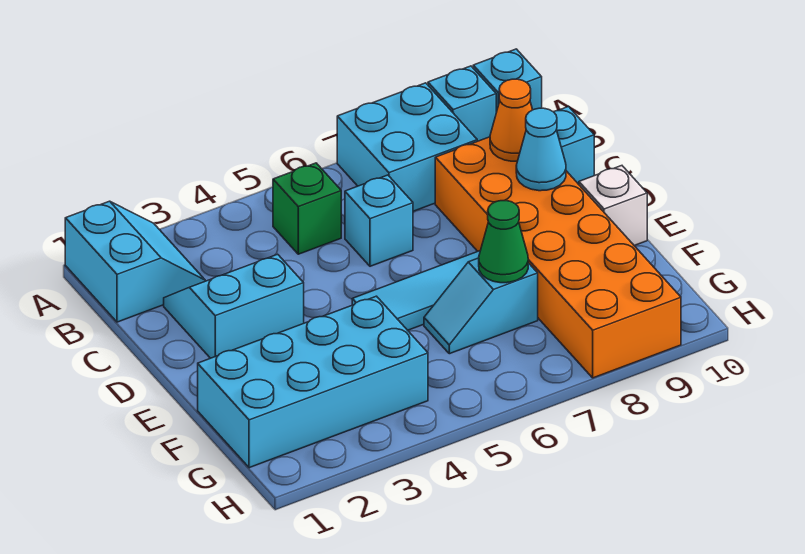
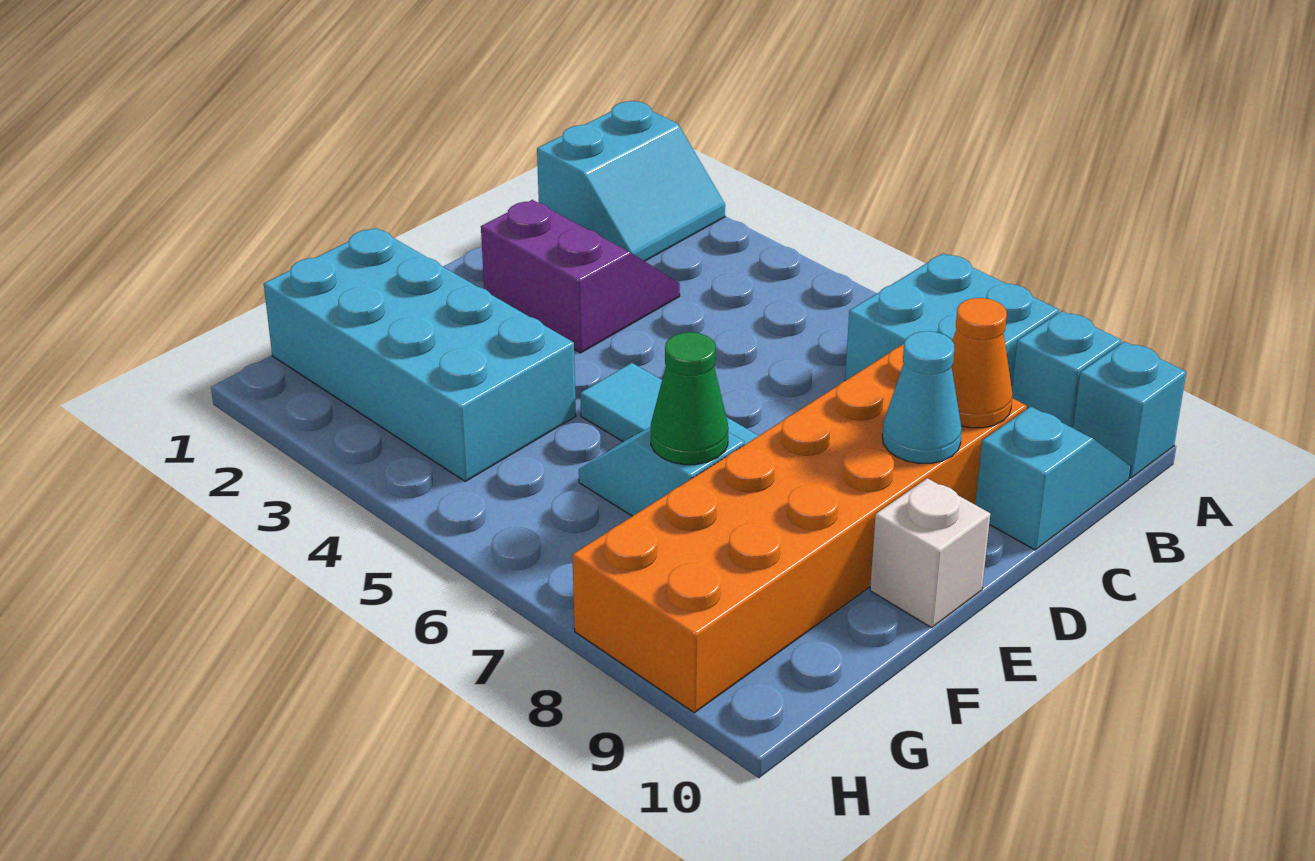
green 1x1 brick [273,163,341,254] -> none
cyan 2x2 slope [164,254,304,358] -> purple 2x2 slope [481,200,680,353]
cyan 1x1 brick [345,175,413,266] -> none

